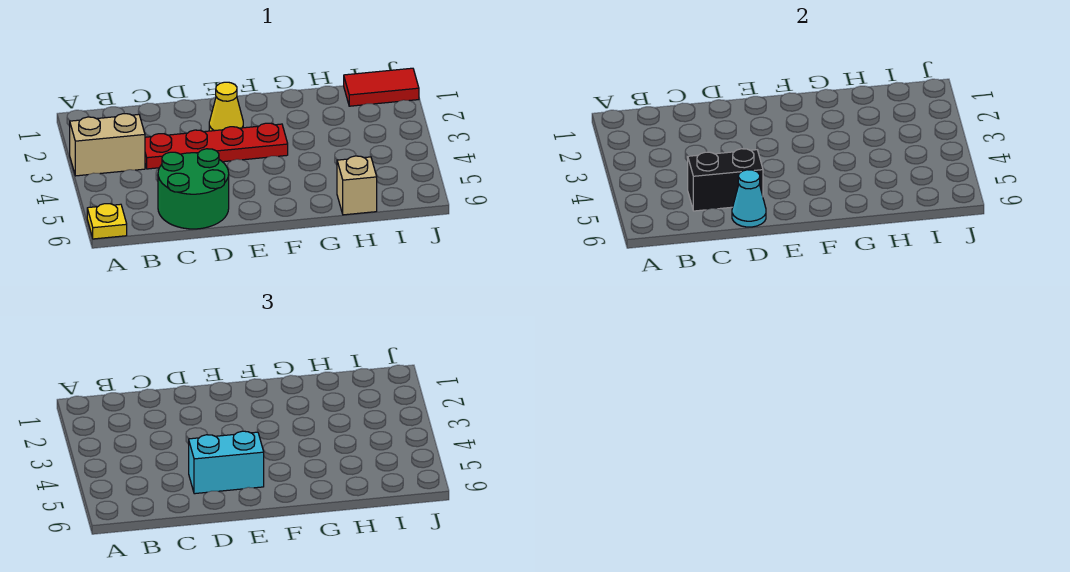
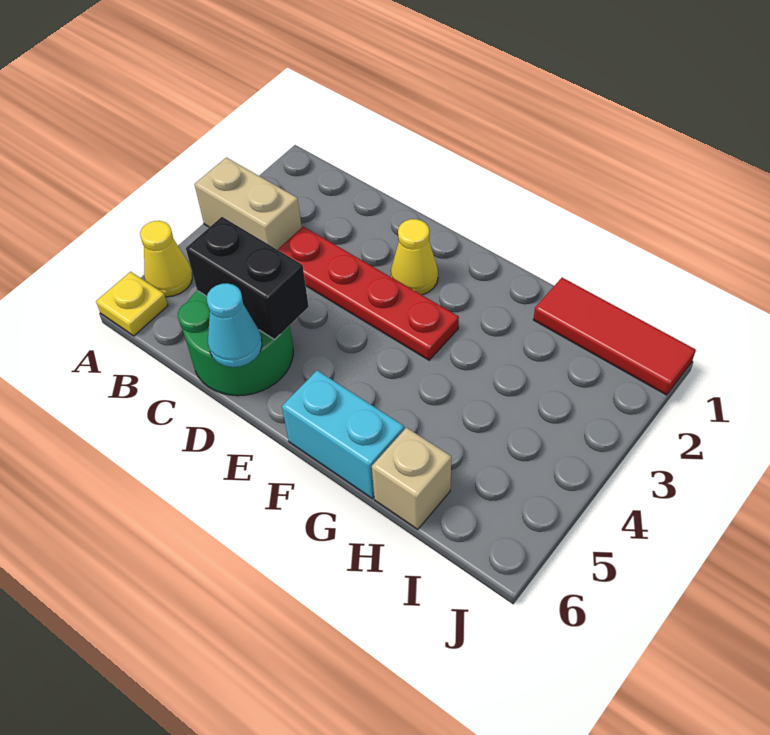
none -> yellow 1x1 cone [140,221,193,297]
cyan 1x2 brick [189,431,264,494] -> cyan 1x2 brick moved to [282,370,404,498]
red 1x2 tile [344,68,419,106] -> red 1x3 tile [533,278,696,395]

